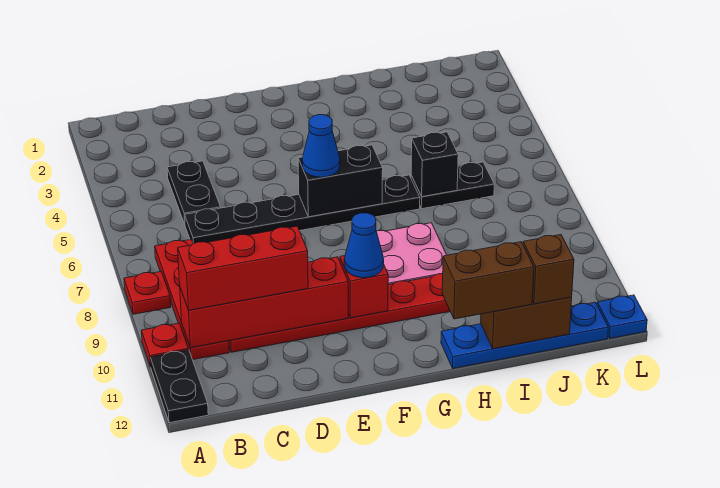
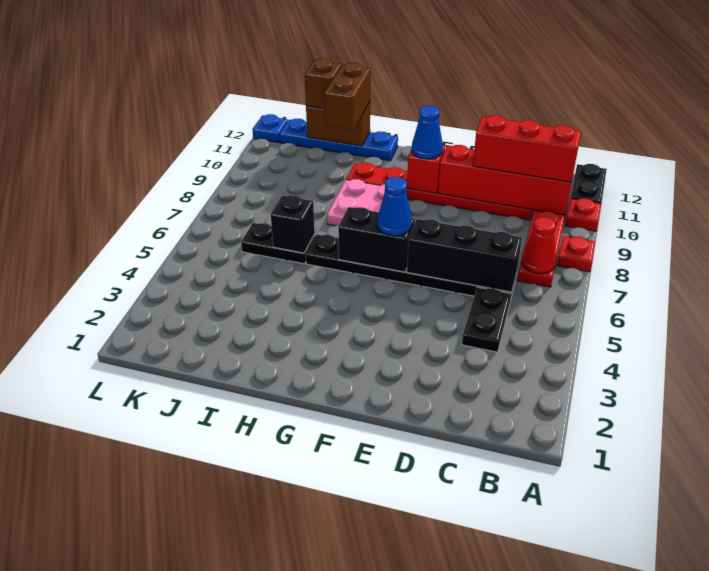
none -> red 1x1 cone [521,217,556,274]
none -> black 1x3 brick [407,219,522,292]
brown 1x2 brick [442,242,534,319] -> brown 1x2 brick turned to [325,63,371,130]

